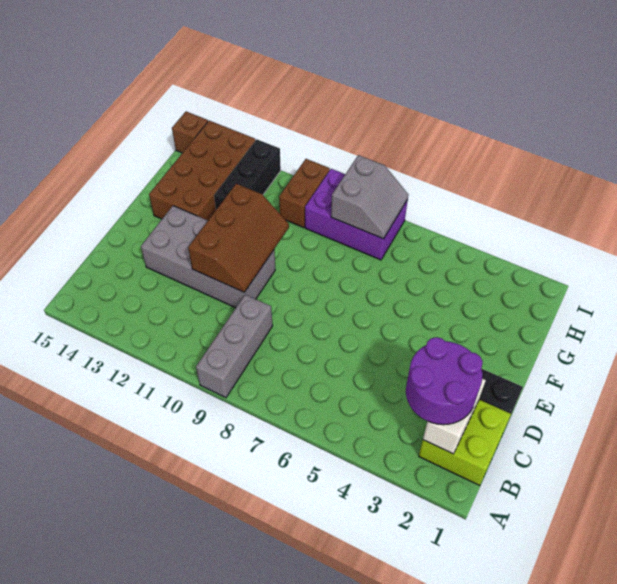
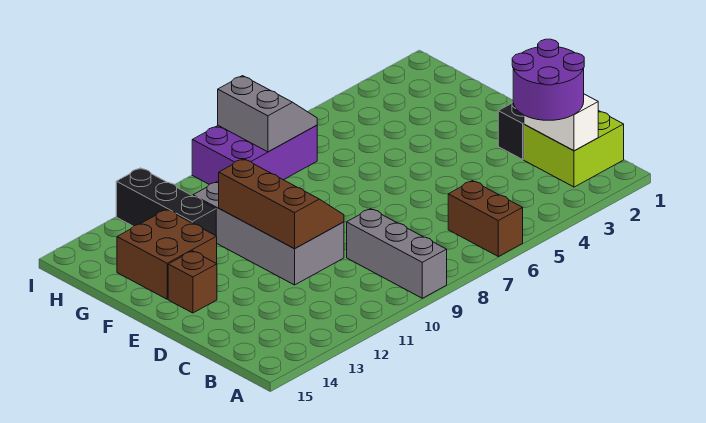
grey 2x4 brick [141,206,275,308] -> grey 2x4 brick turned to [193,181,344,285]
brown 2x4 brick [149,121,256,220] -> brown 2x2 brick [117,210,217,299]
brown 1x2 brick [279,159,330,228] -> brown 1x2 brick moved to [448,181,523,257]
brown 1x1 brick [172,111,208,153] -> brown 1x1 brick moved to [168,251,217,313]

